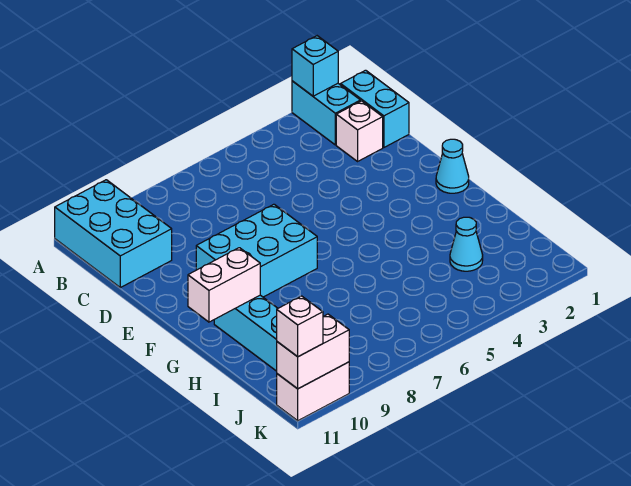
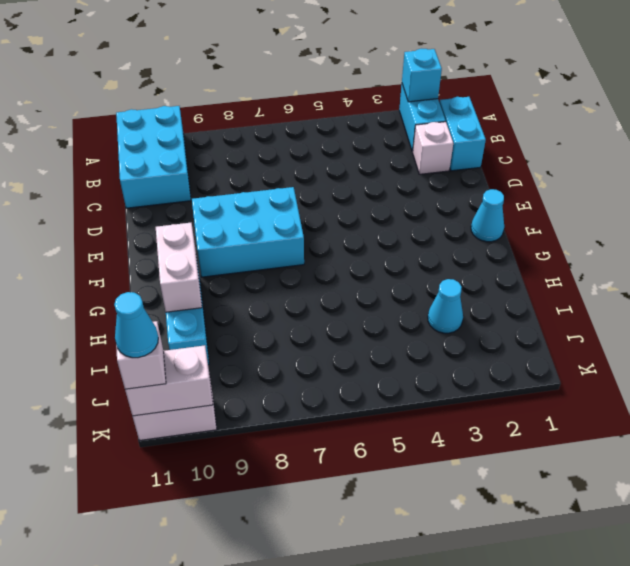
white 1x2 brick [188,248,260,322] -> white 1x2 brick turned to [156,223,202,312]
none -> cyan 1x1 cone [114,292,158,358]

